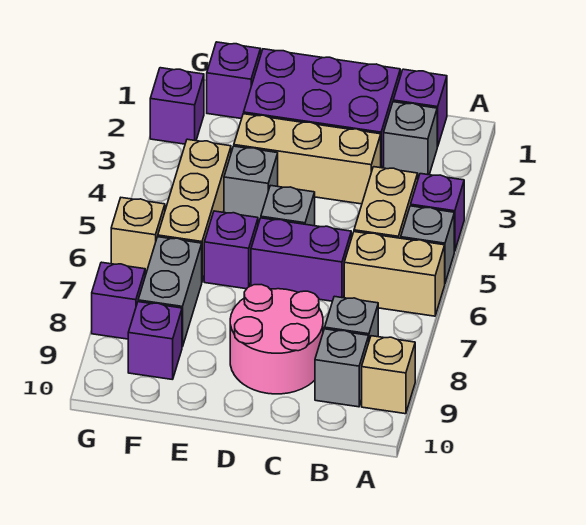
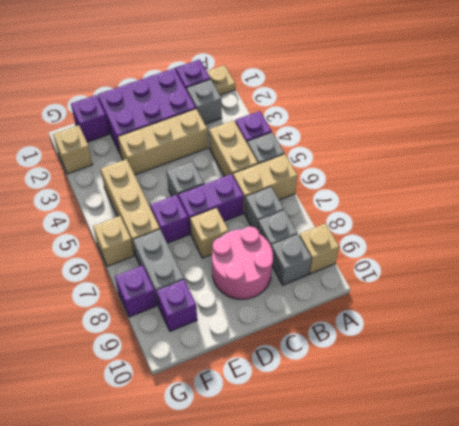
none -> tan 1x1 plate [207,65,235,95]
none -> tan 1x1 brick [190,208,229,258]
grey 1x1 brick [224,146,278,223] -> grey 1x1 brick moved to [245,187,284,230]
purple 1x1 brick [150,68,204,144] -> tan 1x1 brick [53,125,93,174]

